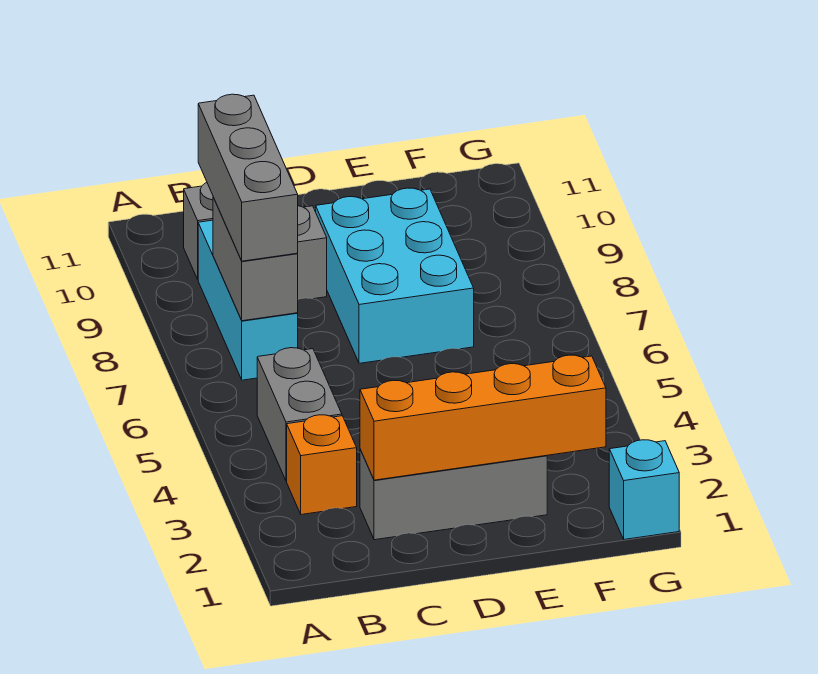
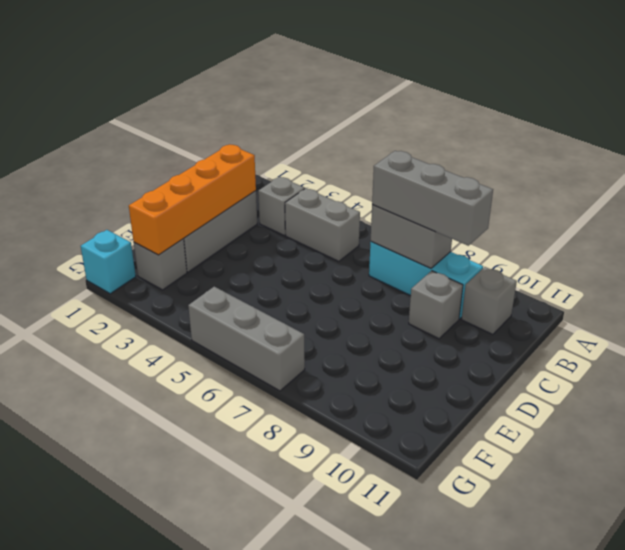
orange 1x1 brick [287,415,357,515] -> grey 1x1 brick [258,177,305,235]
cyan 2x3 brick [316,188,474,363] -> none
none -> grey 1x1 brick [134,239,187,290]
none -> grey 1x3 brick [188,287,305,391]

